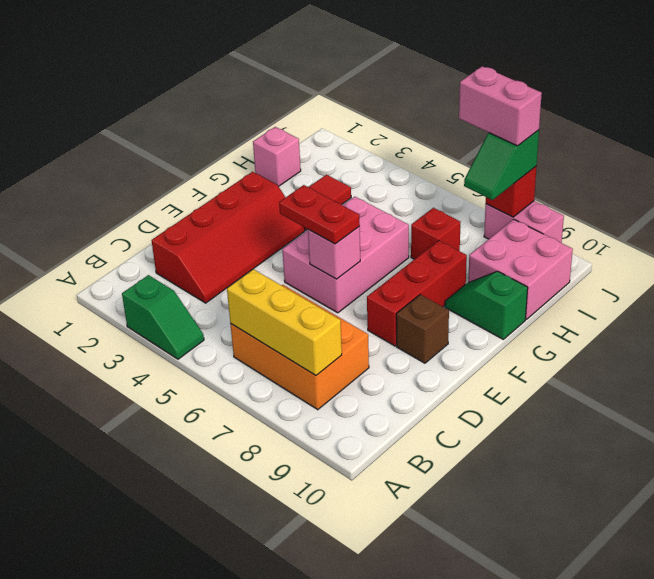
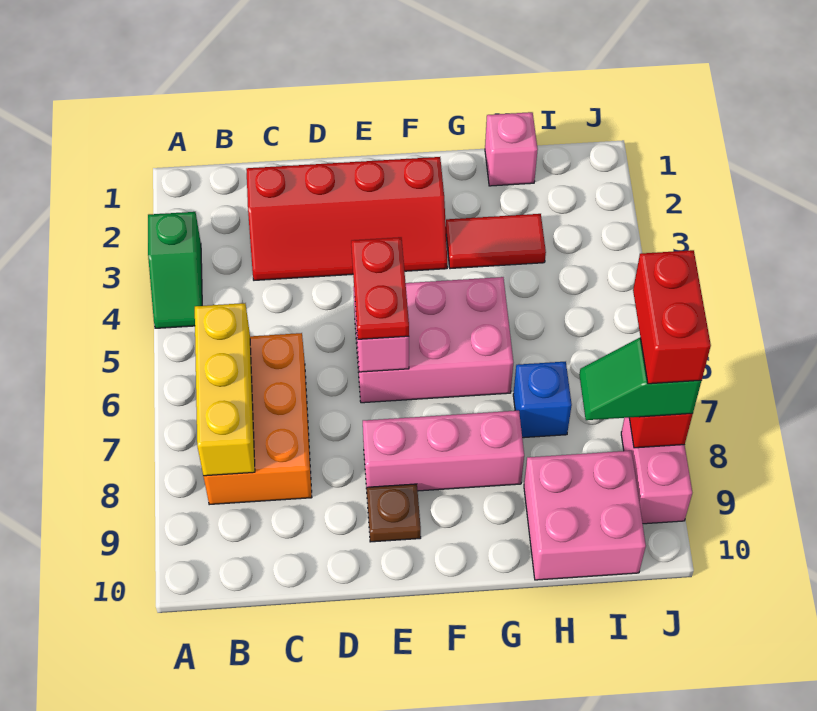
red 1x3 brick [367,241,467,346] -> pink 1x3 brick [363,411,524,491]
brown 1x1 brick [396,295,449,363] -> brown 1x1 plate [367,484,421,542]
green 1x2 slope [445,271,528,339] -> none
red 1x1 brick [411,208,460,259] -> blue 1x1 brick [513,362,572,438]
pink 1x2 brick [459,66,542,146] -> red 1x2 brick [633,250,711,384]

